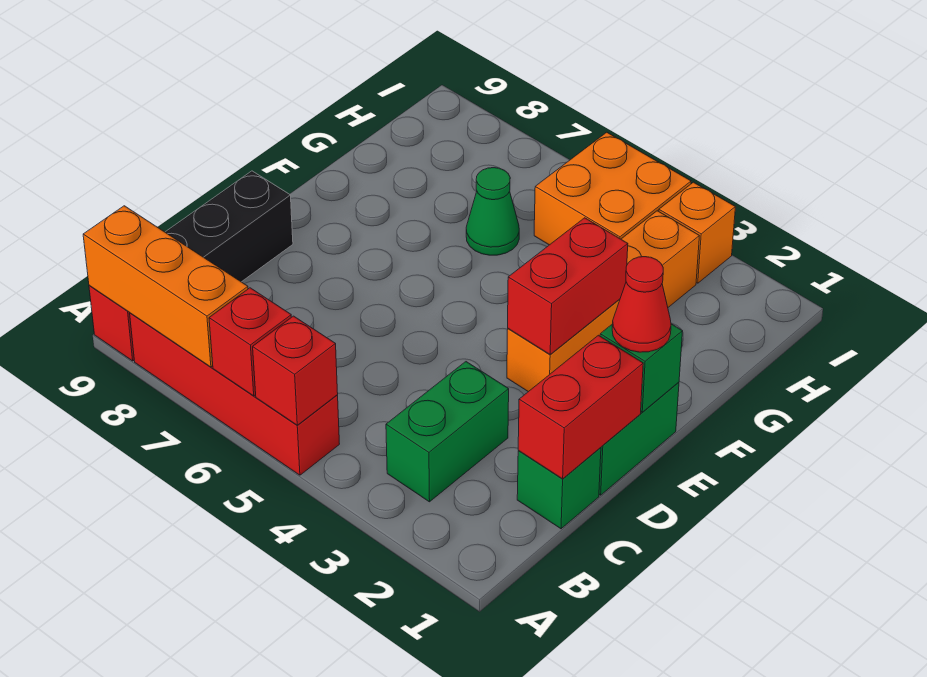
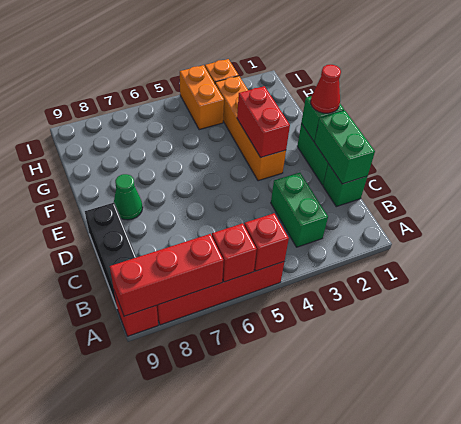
orange 1x3 brick [83,206,248,367] -> red 1x3 brick [110,234,224,316]
red 1x2 brick [518,335,643,479] -> green 1x2 brick [315,111,375,184]
green 1x1 cone [466,168,519,255] -> green 1x1 cone moved to [114,174,143,220]
orange 2x2 brick [534,132,691,245] -> orange 1x2 brick [180,65,224,130]

